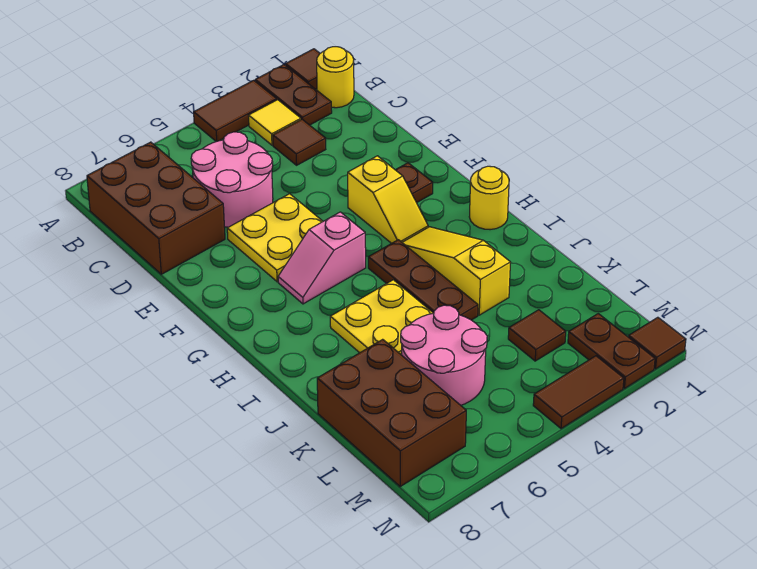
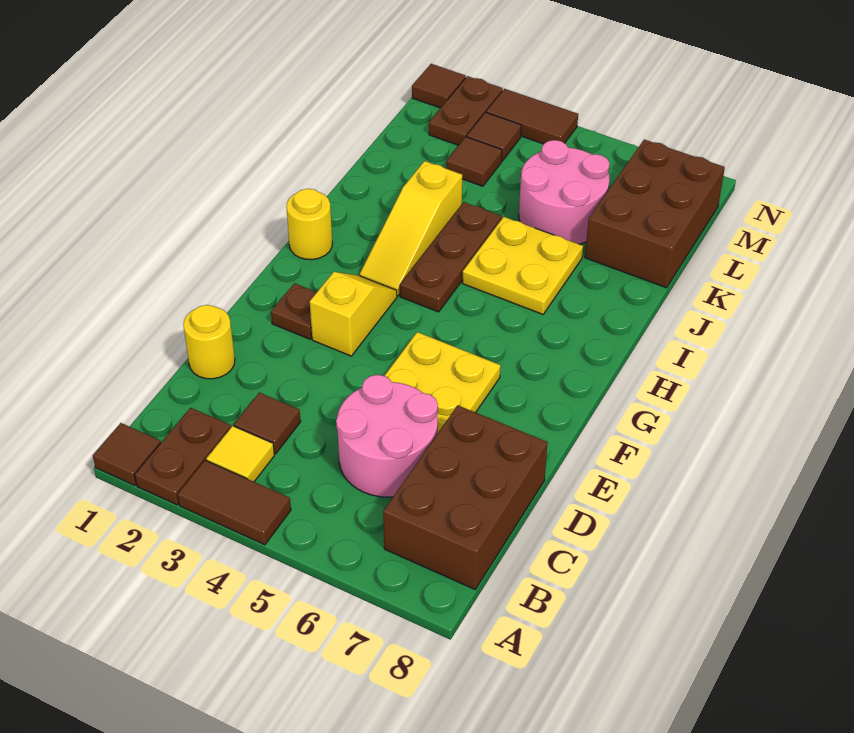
yellow 1x1 round brick [317,47,354,108] -> yellow 1x1 round brick moved to [183,305,235,379]
pink 1x2 slope [278,212,366,304] -> none
none -> brown 1x1 tile [467,112,521,161]

